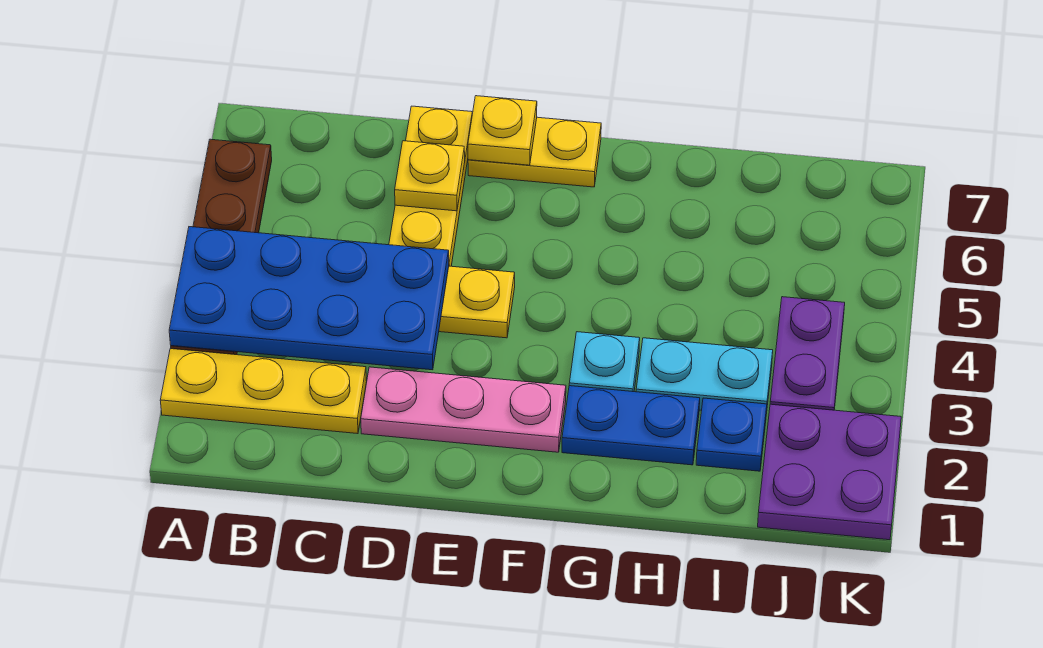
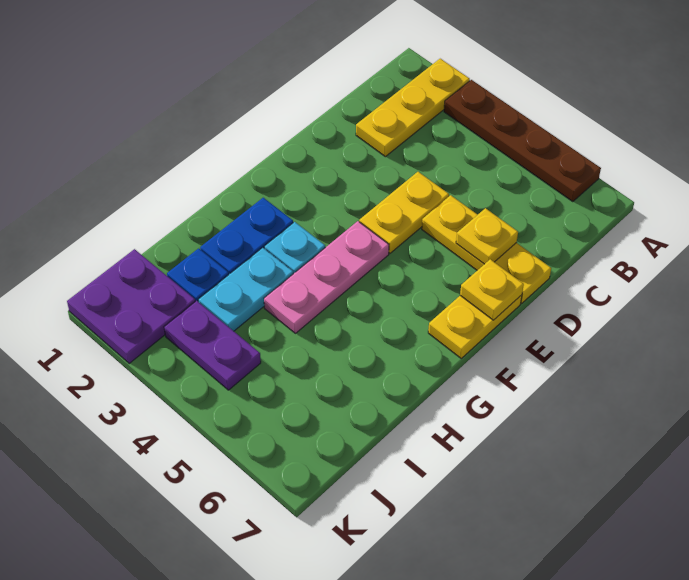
blue 2x4 plate [169,227,449,370] -> none
pink 1x3 plate [361,367,566,452] -> pink 1x3 plate moved to [264,221,389,333]

